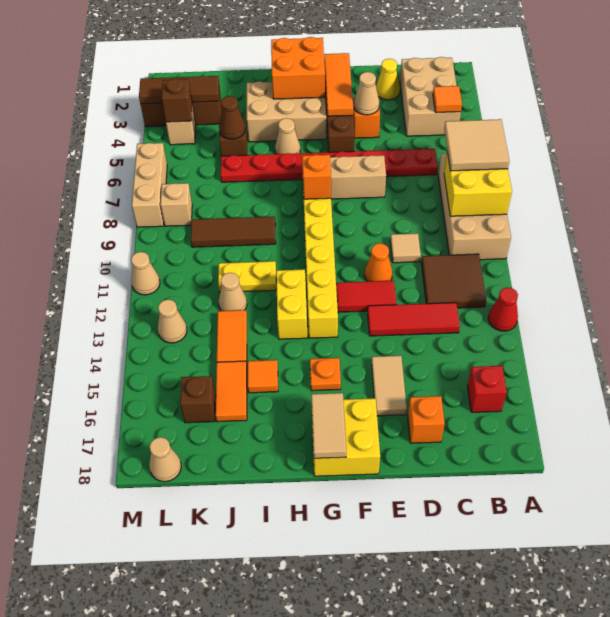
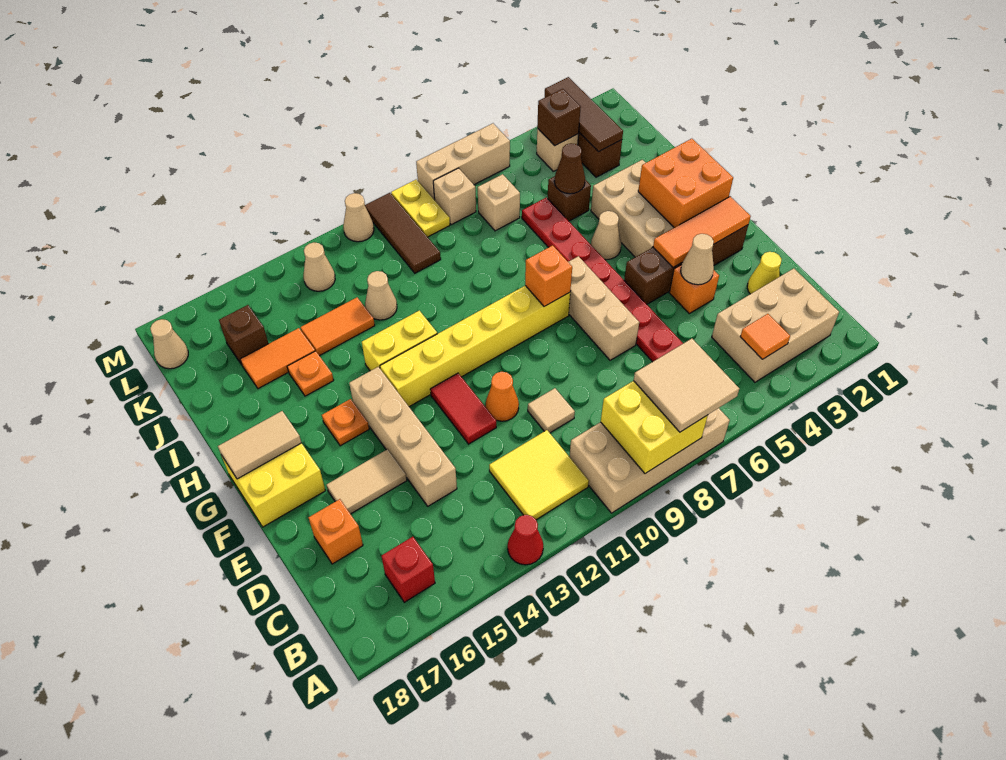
brown 2x2 tile [421,254,486,308] -> yellow 2x2 tile [489,430,589,520]
red 1x3 tile [368,303,460,336] -> none
none -> tan 1x4 brick [349,367,457,506]
brown 1x3 tile [191,216,276,247] -> brown 1x3 tile moved to [365,193,441,273]
yellow 1x2 plate [218,261,276,292] -> yellow 1x2 plate moved to [391,179,450,237]
orange 1x1 tile [248,360,278,393] -> orange 1x1 plate [287,351,334,396]
none -> tan 1x1 brick [478,174,520,231]

